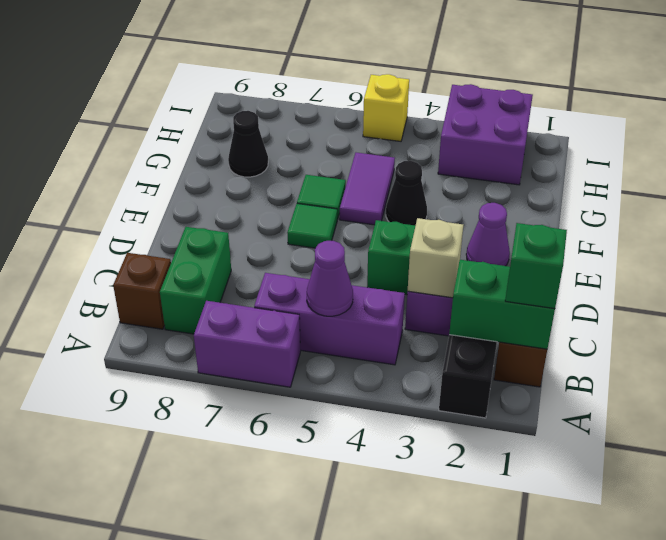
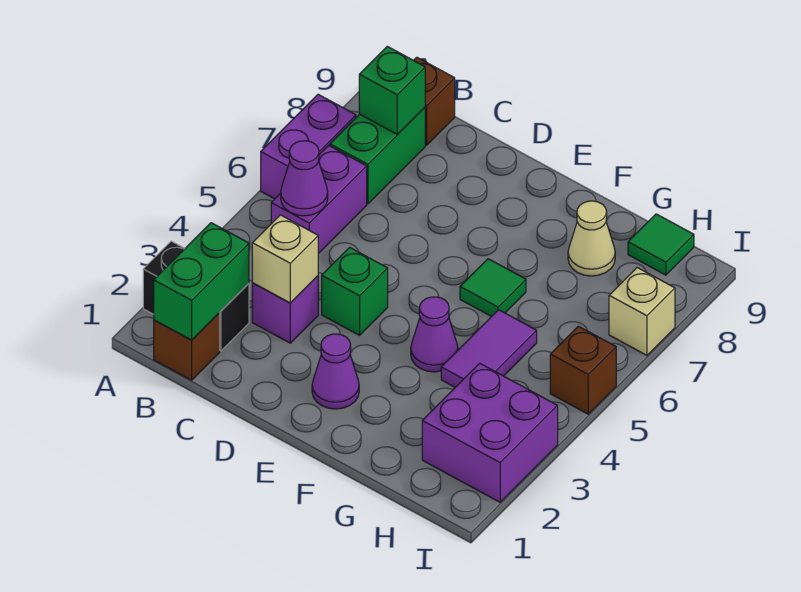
green 1x1 brick [505,223,567,309] -> green 1x1 brick moved to [359,46,425,134]
purple 1x3 brick [254,273,405,365] -> purple 1x2 brick [271,145,367,254]
green 1x2 brick [160,227,231,334] -> green 1x2 brick turned to [330,107,425,204]
green 1x1 tile [287,204,337,248] -> green 1x1 tile moved to [628,214,694,275]
black 1x1 cone [386,161,427,226] -> purple 1x1 cone [411,297,458,372]
purple 1x2 tile [340,153,395,225] -> purple 1x2 tile turned to [441,310,537,387]
black 1x1 cone [228,111,268,177] -> tan 1x1 cone [568,201,615,276]
yellow 1x1 brick [363,74,409,141] -> brown 1x1 brick [550,326,616,414]
none -> tan 1x1 brick [609,268,675,355]

